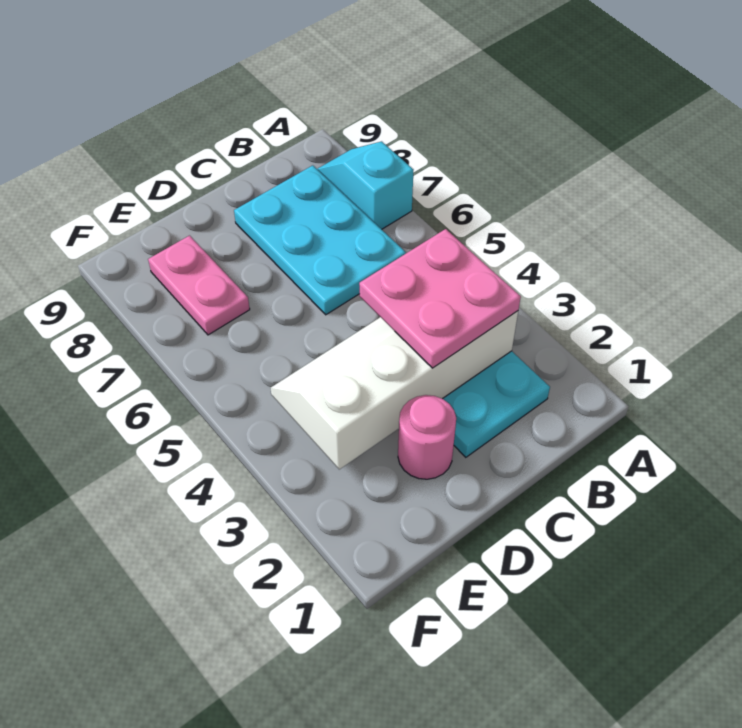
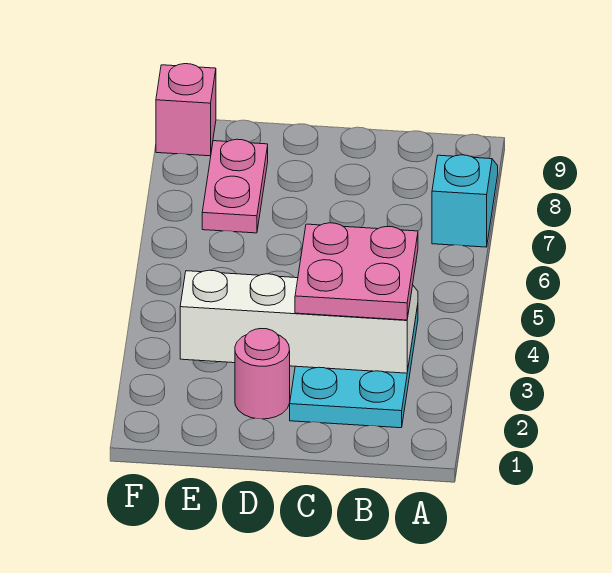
cyan 2x3 plate [234,165,406,315] -> none
none -> pink 1x1 brick [156,64,216,156]

